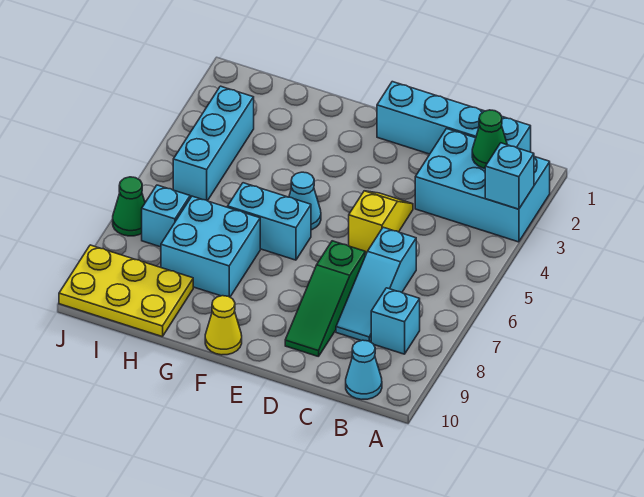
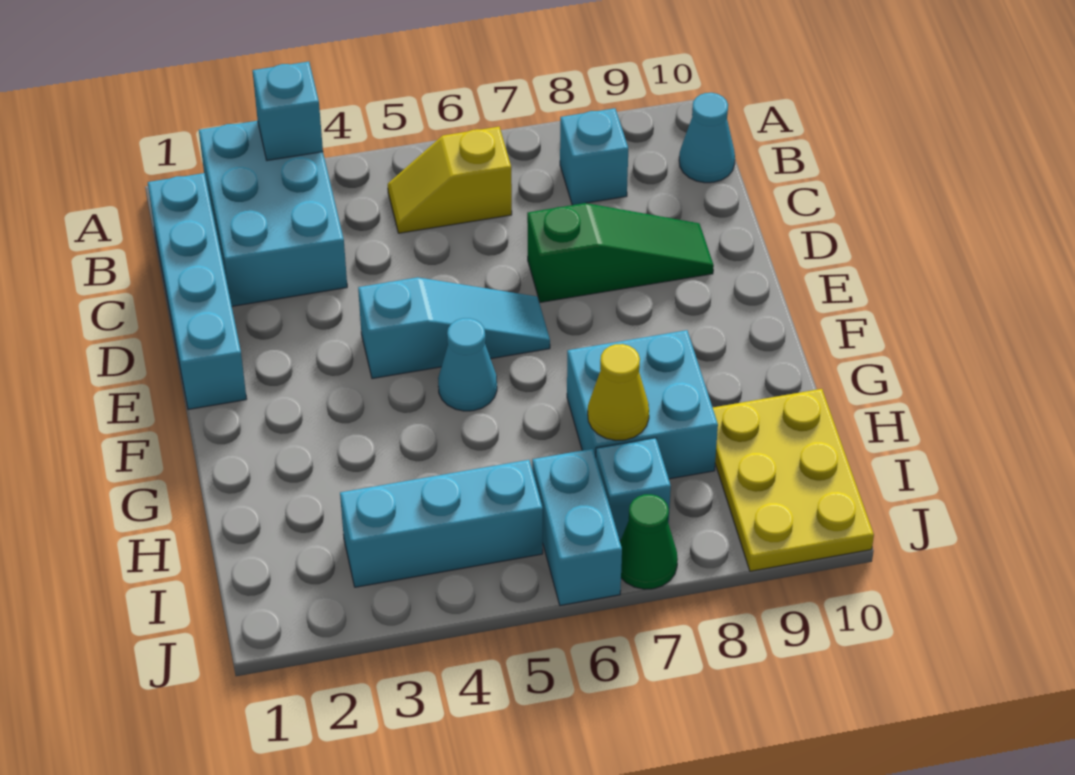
green 1x1 cone [472,110,507,168] -> none
cyan 1x3 slope [336,227,416,342] -> cyan 1x3 slope moved to [358,277,550,379]
yellow 1x2 slope [349,191,413,253] -> yellow 1x2 slope moved to [388,127,512,233]
cyan 1x2 brick [228,183,311,260] -> cyan 1x2 brick moved to [532,449,622,606]
yellow 1x1 cone [205,296,242,355] -> yellow 1x1 cone moved to [588,344,649,440]

